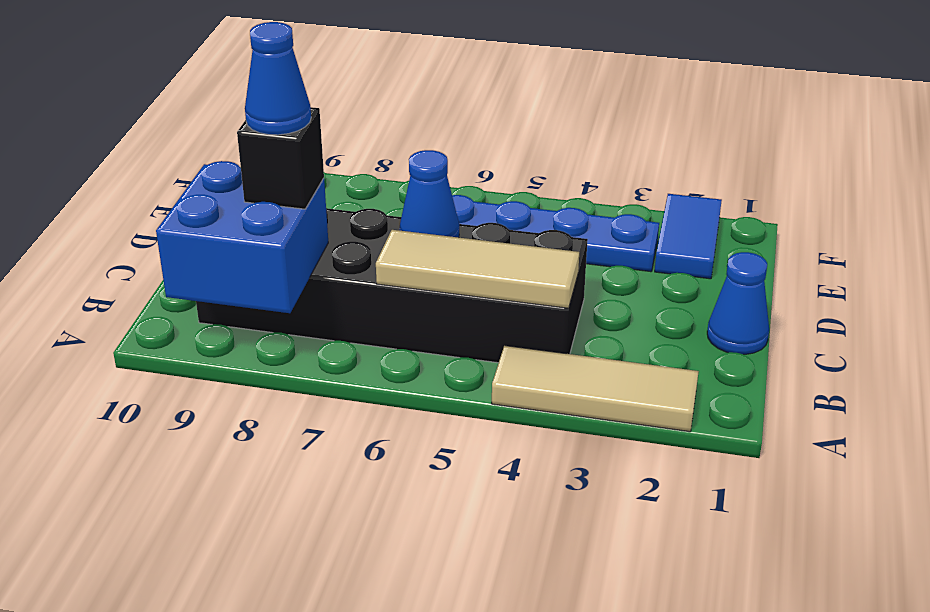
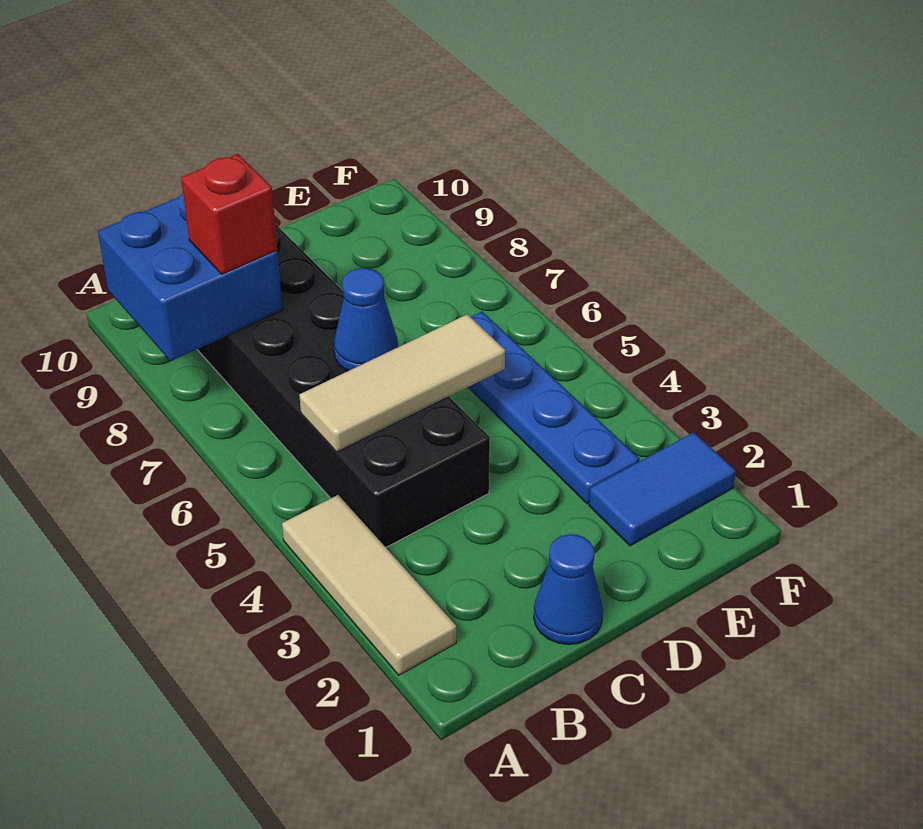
tan 1x3 tile [376,230,579,308] -> tan 1x3 tile turned to [299,314,505,452]
black 1x1 brick [237,107,324,209] -> red 1x1 brick [181,154,277,274]
blue 1x1 cone [245,22,311,135] -> none

